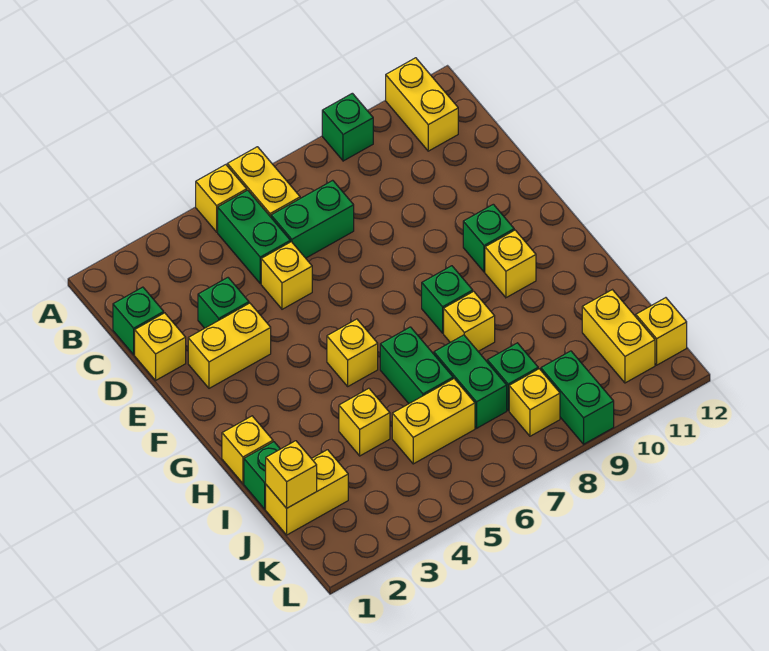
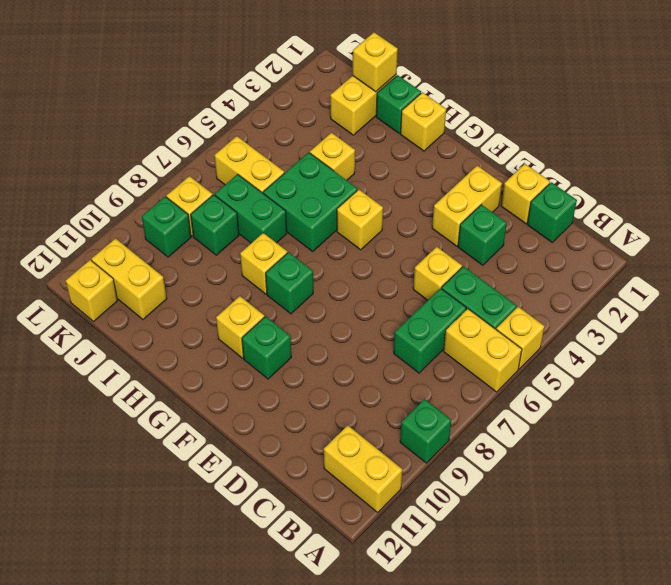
green 1x2 brick [380,327,453,403] -> green 2x2 brick [263,153,358,251]
yellow 1x2 brick [392,379,475,464] -> yellow 1x2 brick turned to [214,136,284,193]
green 1x2 brick [541,351,614,444] -> green 1x1 brick [142,197,191,257]

